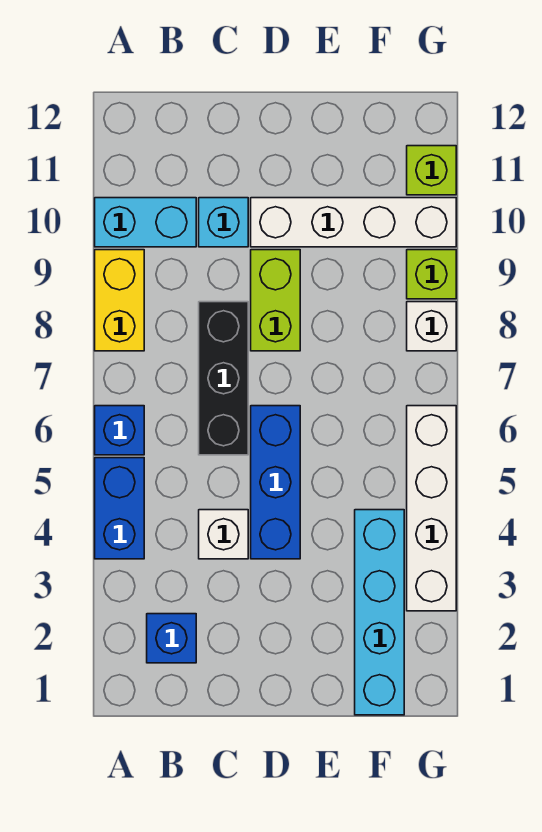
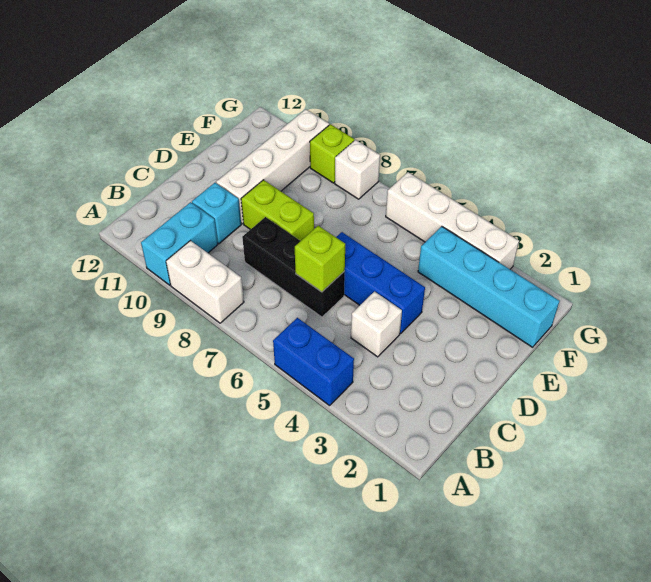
blue 1x1 brick [95,406,144,455] -> none
yellow 1x2 brick [95,250,144,351] -> white 1x2 brick [166,241,244,323]
blue 1x1 brick [147,614,196,663] -> none
lime 1x1 brick [407,146,456,195] -> lime 1x1 brick moved to [295,226,345,292]

